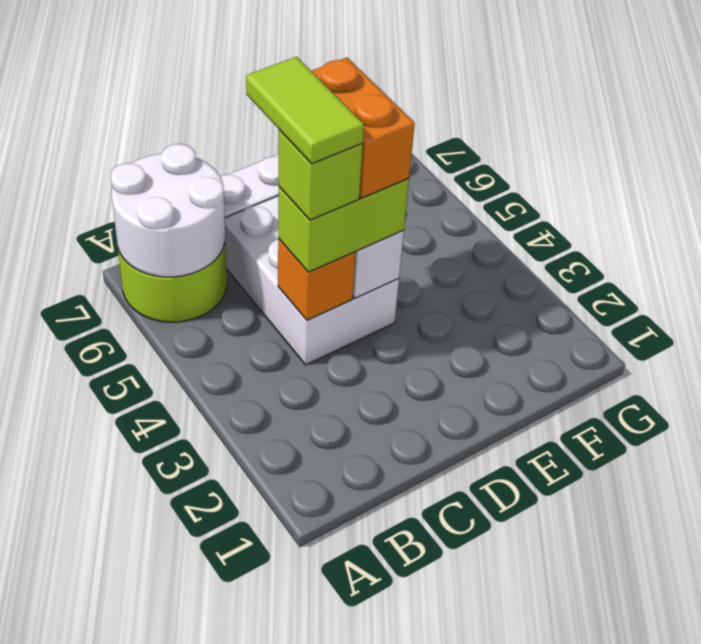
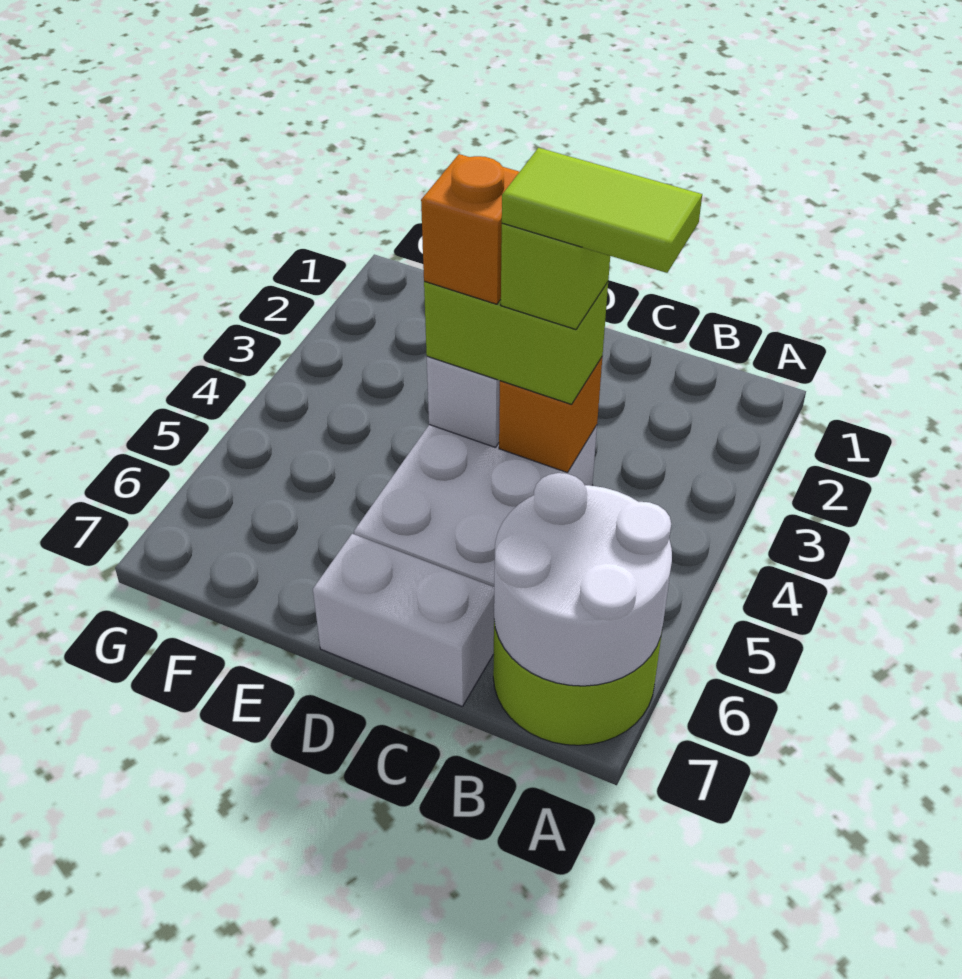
lime 1x2 tile [246,57,364,164] -> lime 1x2 tile turned to [502,148,702,273]
orange 1x2 brick [312,58,415,198] -> orange 1x1 brick [421,154,519,304]

